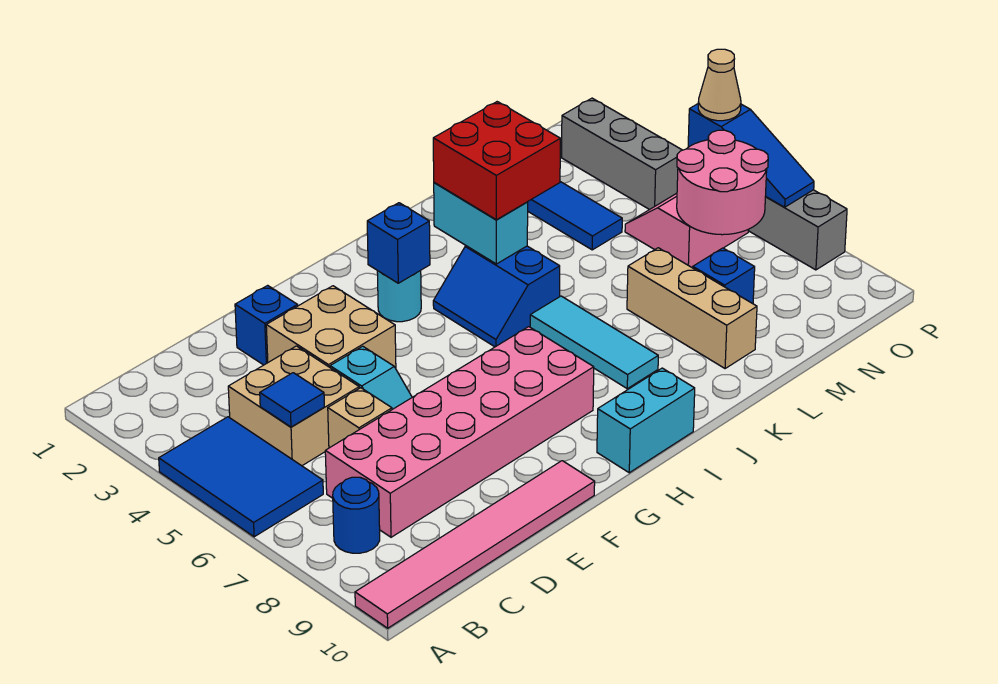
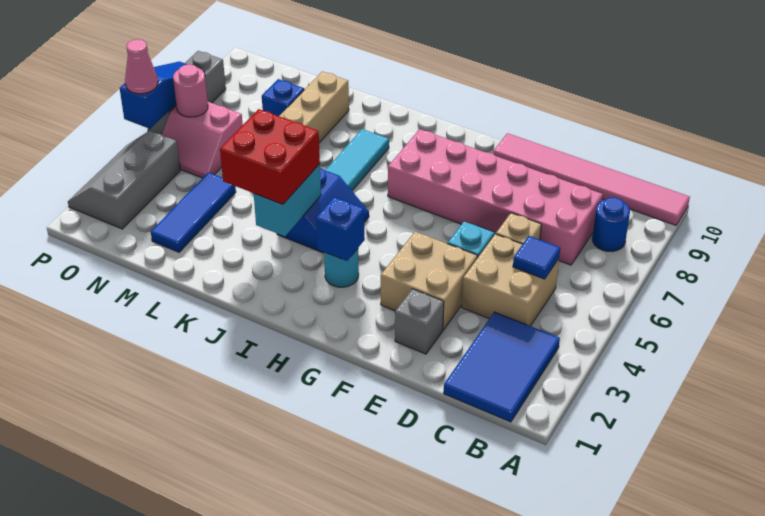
blue 2x3 tile [159,417,323,537] -> blue 2x3 tile moved to [444,312,560,422]
blue 1x1 brick [235,285,298,365] -> grey 1x1 brick [395,289,444,354]
cyan 1x2 brick [597,368,695,473] -> none
pink 2x2 round brick [677,130,768,235] -> pink 1x1 round brick [173,64,208,117]
tan 1x1 cone [698,49,741,121] -> pink 1x1 cone [125,39,158,94]

